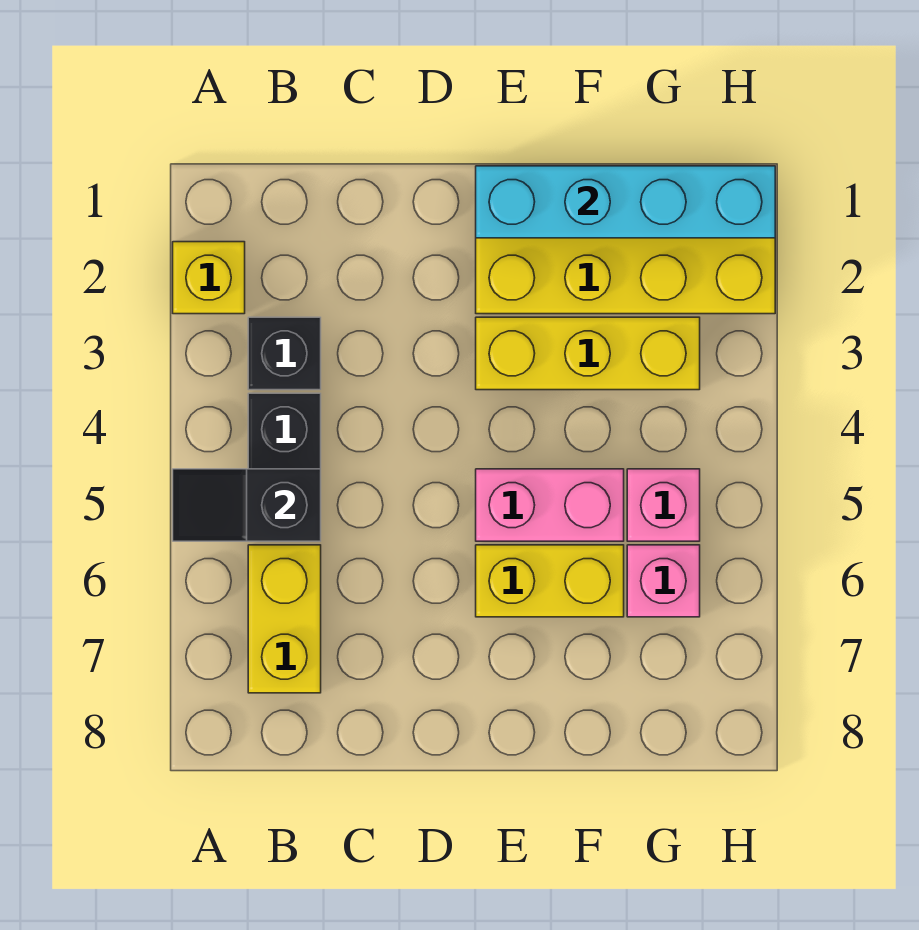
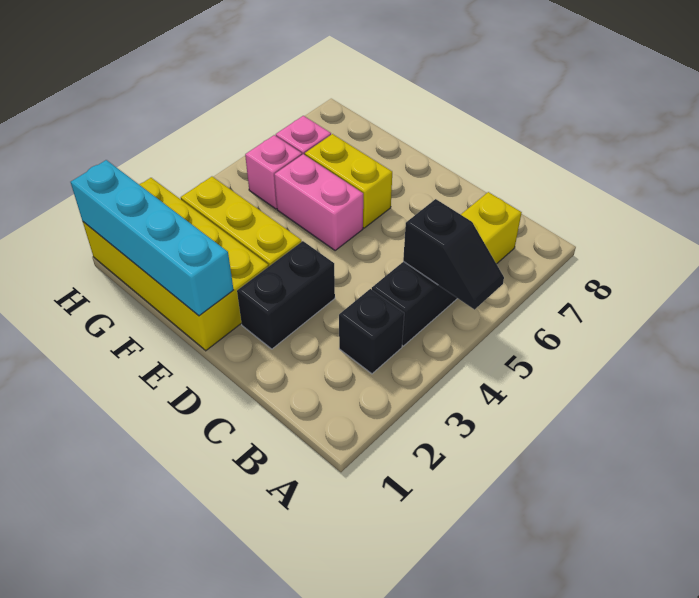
yellow 1x1 brick [173,242,245,314] -> none
none -> black 1x2 brick [237,241,335,349]

